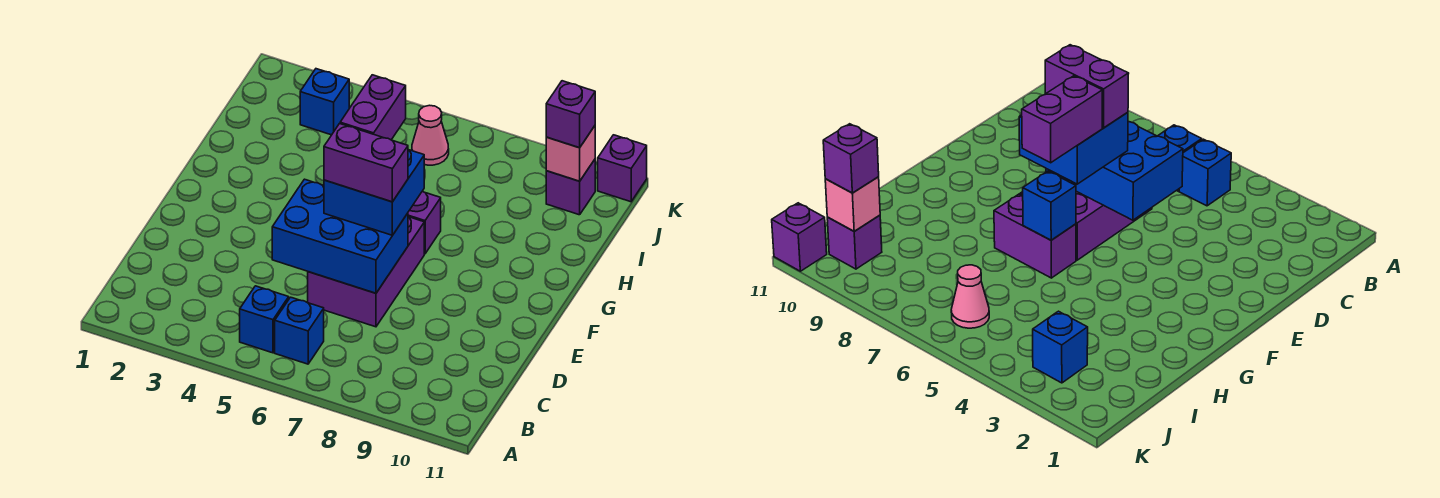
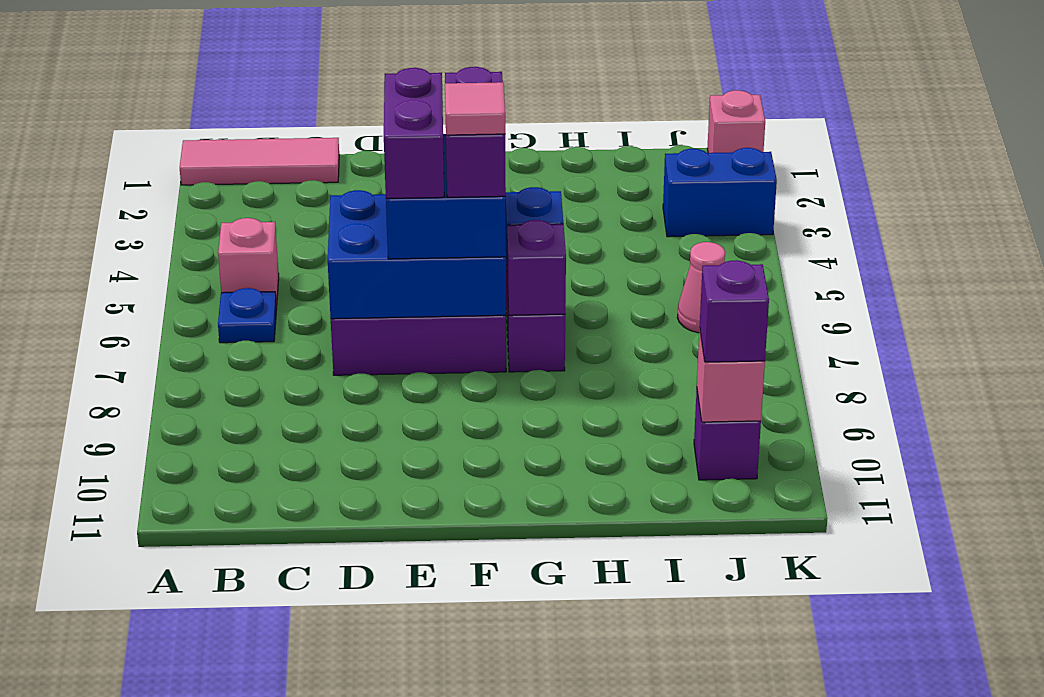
none -> pink 1x3 tile [180,138,339,185]
blue 1x1 brick [240,286,289,353] -> pink 1x1 brick [218,218,279,308]
blue 1x1 brick [275,297,324,364] -> blue 1x1 plate [218,288,277,343]
blue 2x3 brick [272,179,408,293] -> blue 2x3 brick turned to [328,190,506,319]
purple 1x2 brick [340,75,406,140] -> purple 1x2 brick turned to [445,67,506,197]
none -> pink 1x1 tile [445,82,505,135]
blue 1x1 brick [300,69,349,135] -> blue 1x2 brick [663,148,777,237]
none -> pink 1x1 brick [707,90,765,153]
purple 1x1 brick [598,135,647,202] -> purple 1x1 brick moved to [507,220,566,315]

